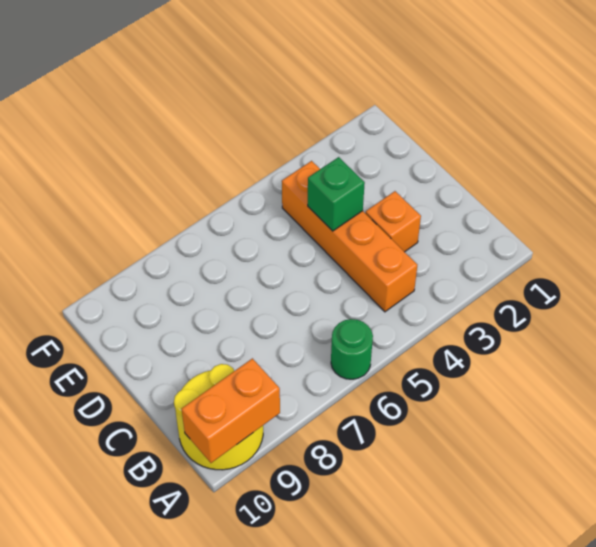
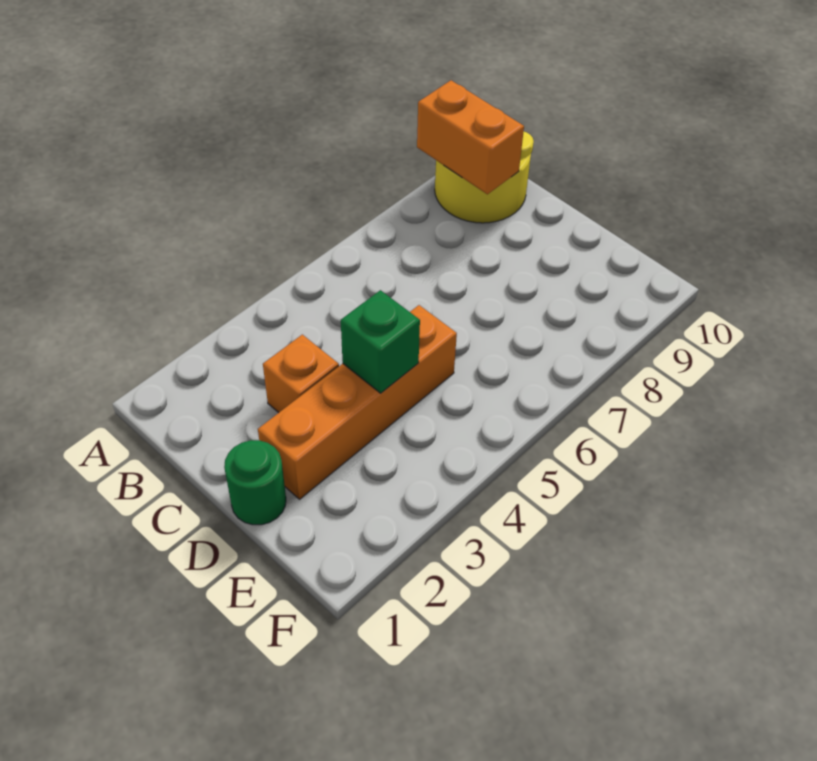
green 1x1 round brick [331,319,373,379] -> green 1x1 round brick moved to [224,440,286,525]
orange 1x2 brick [181,358,280,463] -> orange 1x2 brick turned to [417,80,524,194]
orange 1x4 brick [282,161,417,312] -> orange 1x4 brick turned to [258,305,457,499]

